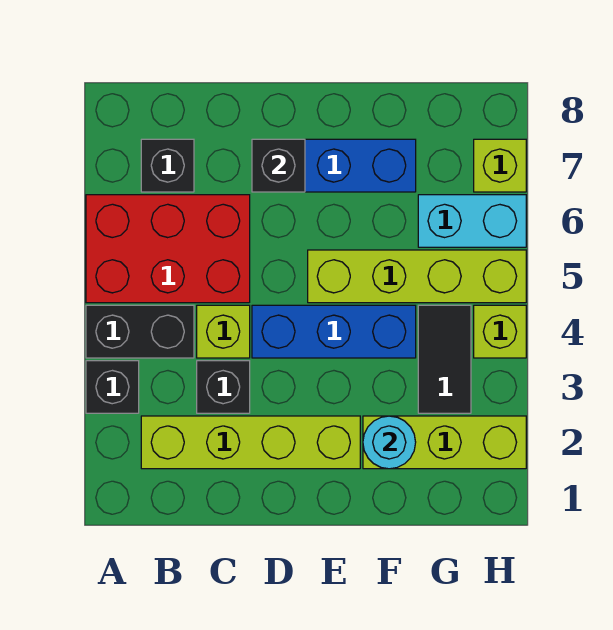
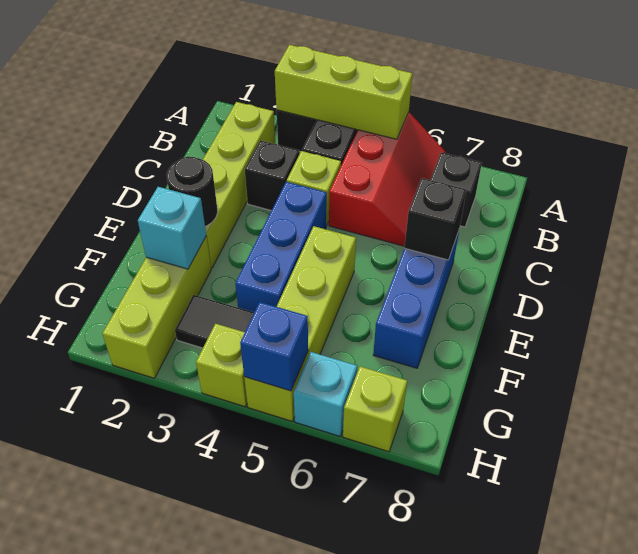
none -> lime 1x3 brick [275,45,412,139]
red 2x3 brick [86,195,250,303] -> red 2x3 slope [329,112,446,246]
none -> black 1x1 round brick [167,157,218,226]
cyan 1x1 round brick [363,416,416,469] -> cyan 1x1 brick [138,187,206,269]
cyan 1x2 brick [418,195,526,247] -> cyan 1x1 brick [294,352,357,436]
none -> blue 1x1 brick [240,302,308,391]

